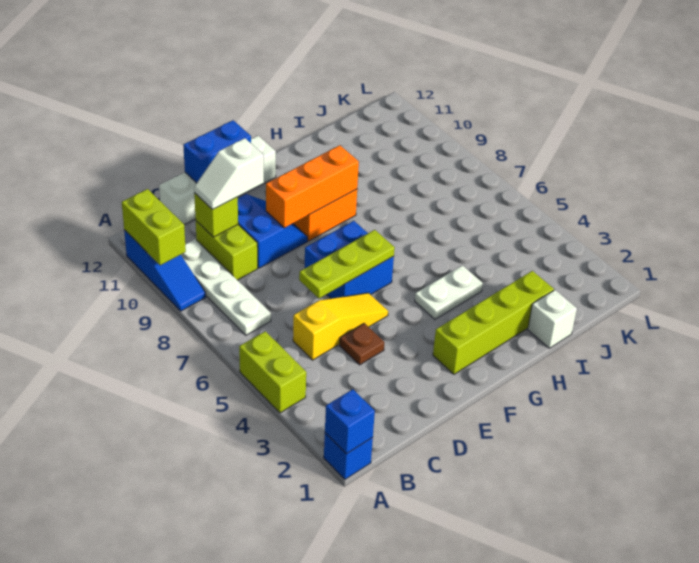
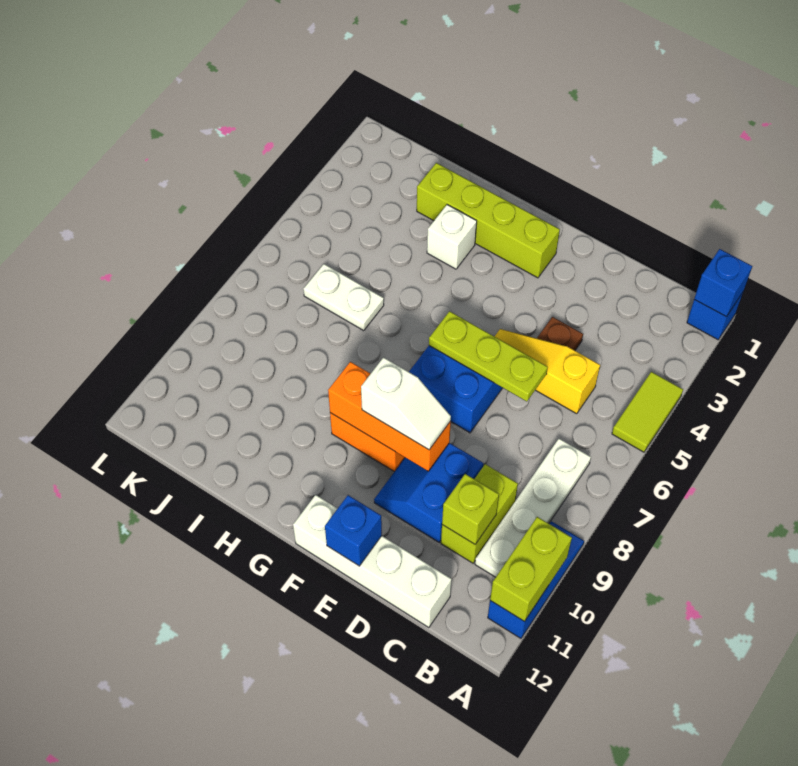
lime 1x2 brick [239,331,306,413] -> lime 1x2 tile [612,372,683,452]
white 1x2 slope [194,138,264,210] -> white 1x2 slope moved to [361,357,451,450]
blue 1x2 brick [183,120,251,183] -> blue 1x1 brick [325,495,382,566]
white 1x2 plate [415,266,483,319] -> white 1x2 plate moved to [304,264,384,331]
white 1x1 brick [528,290,577,348] -> white 1x1 brick moved to [427,205,477,269]

